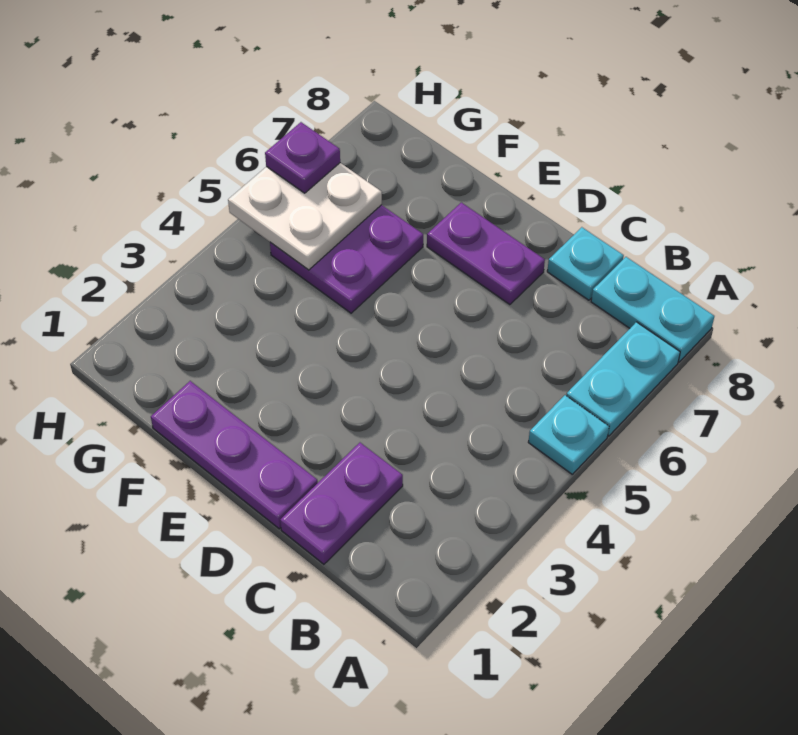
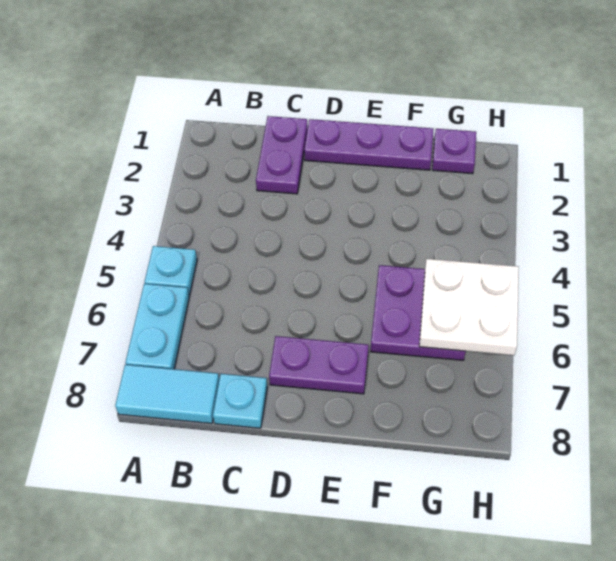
cyan 1x2 plate [591,257,714,362] -> cyan 1x2 tile [115,365,219,424]
purple 1x1 plate [265,122,340,193] -> purple 1x1 plate moved to [432,129,476,174]

